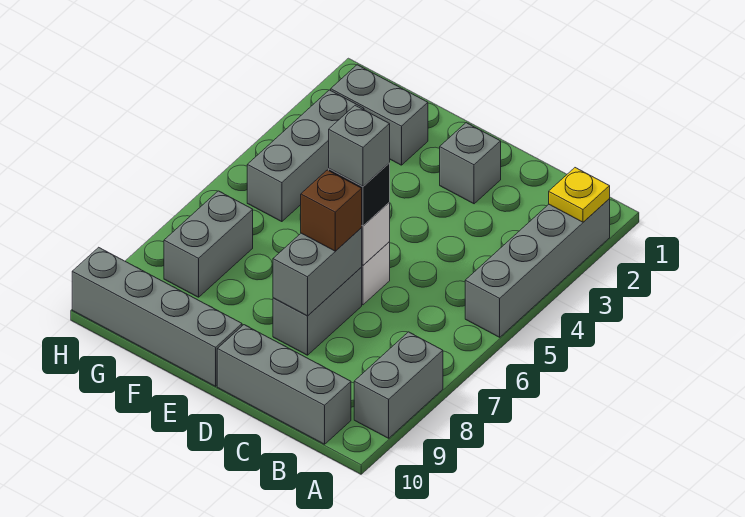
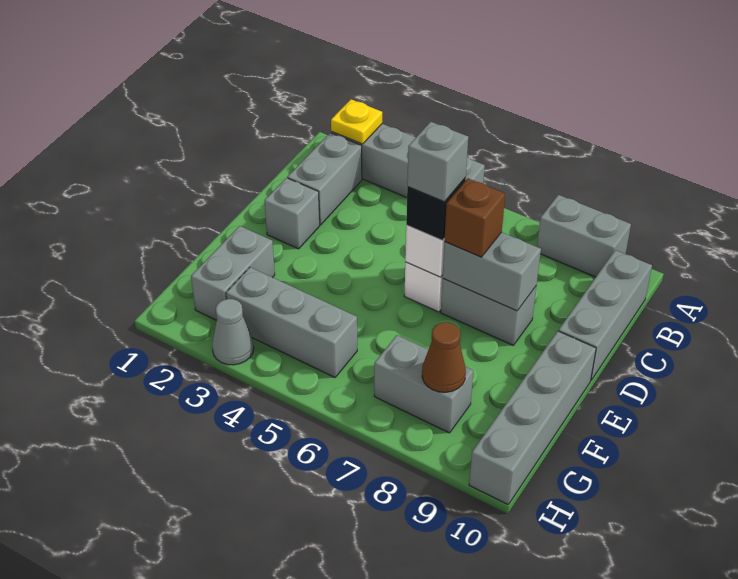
none -> grey 1x2 brick [287,133,362,225]
none -> brown 1x1 cone [422,322,466,392]
none -> grey 1x1 cone [212,299,254,365]

